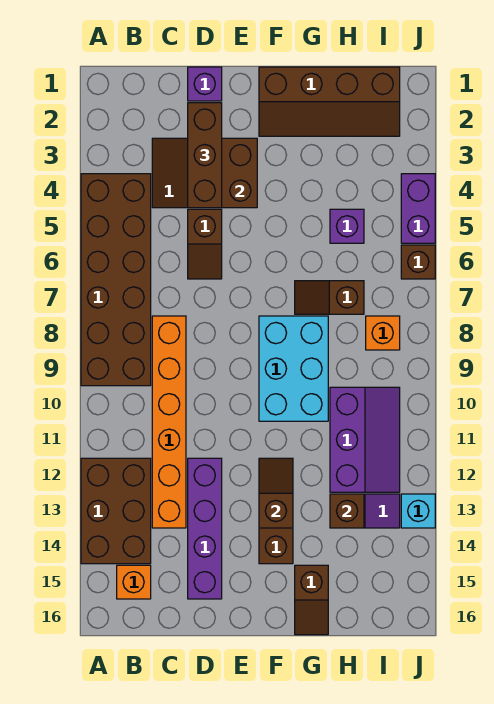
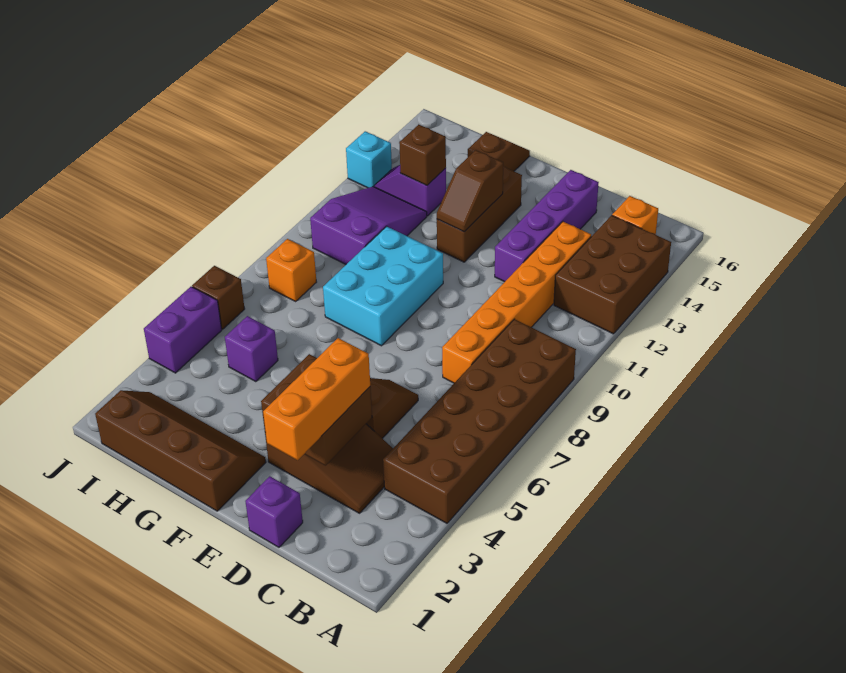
brown 1x3 brick [188,103,222,208] -> orange 1x3 brick [263,338,370,460]
brown 1x2 slope [295,281,364,314] -> none
purple 2x3 slope [330,387,400,492] -> purple 2x3 slope turned to [310,187,427,264]

